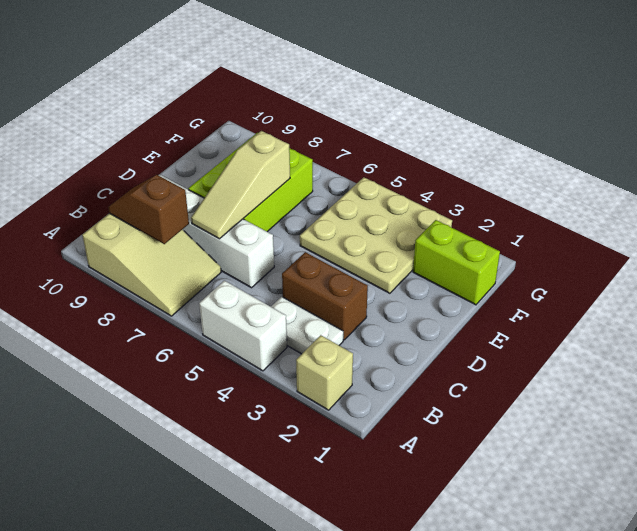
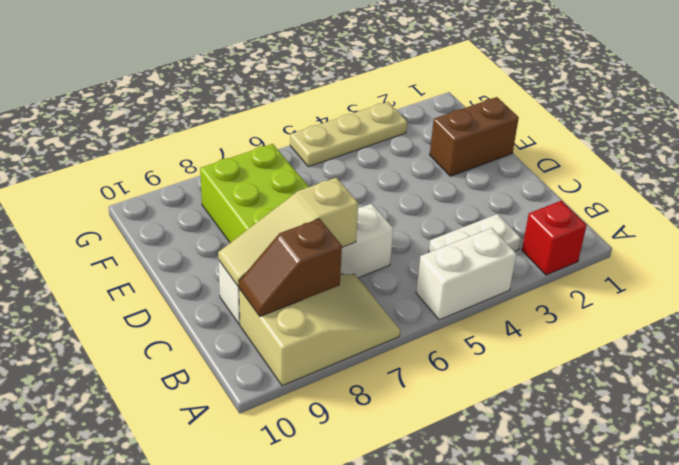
tan 1x1 brick [296,335,353,410] -> red 1x1 brick [522,201,587,275]
brown 1x2 brick [282,252,368,340] -> brown 1x2 brick moved to [430,97,519,176]
tan 1x3 slope [191,131,290,239] -> tan 1x3 slope turned to [218,178,358,287]
tan 3x3 plate [300,177,452,293] -> tan 1x3 plate [290,102,407,167]
lime 1x2 brick [413,220,500,305] -> none

